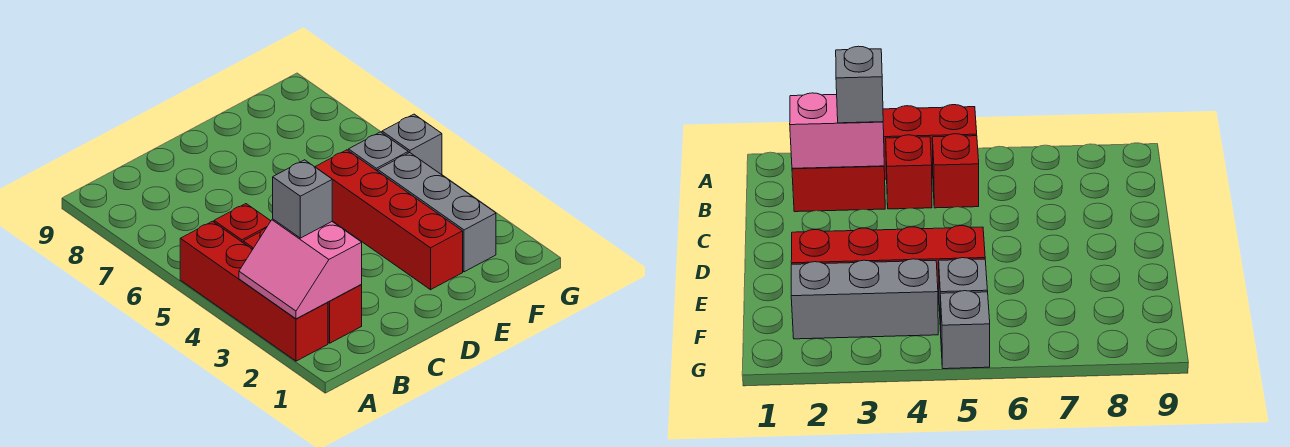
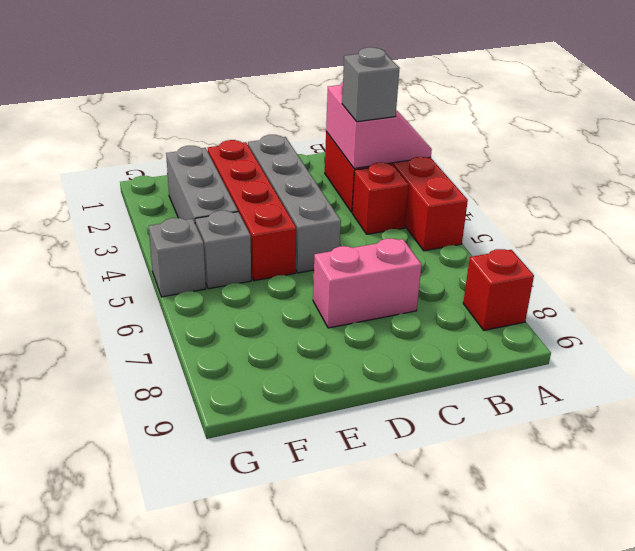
red 1x1 brick [214,204,271,242] -> red 1x1 brick moved to [463,249,534,330]
none -> pink 1x2 brick [313,239,422,328]
none -> grey 1x4 brick [248,135,341,273]

